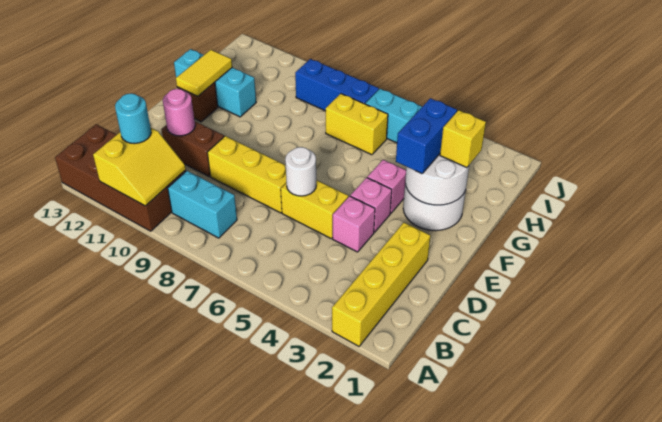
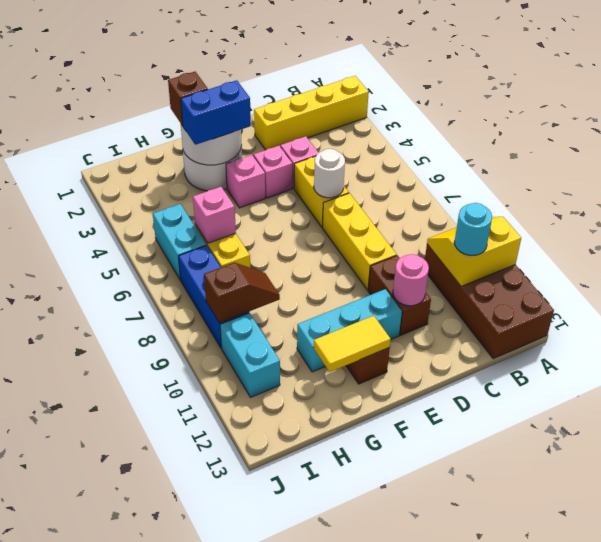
cyan 1x2 brick [168,171,237,238] -> cyan 1x2 brick moved to [220,313,280,397]
yellow 1x1 brick [440,110,486,168] -> brown 1x1 brick [168,72,208,126]
cyan 1x3 brick [174,49,256,117] -> cyan 1x3 brick turned to [297,289,402,372]
none -> pink 1x1 brick [193,187,236,243]
none -> brown 1x2 slope [204,262,280,323]

